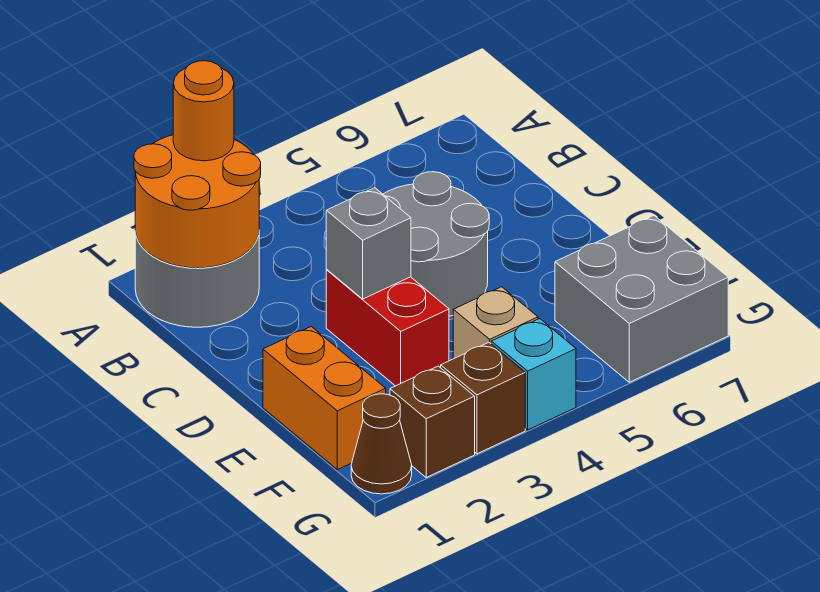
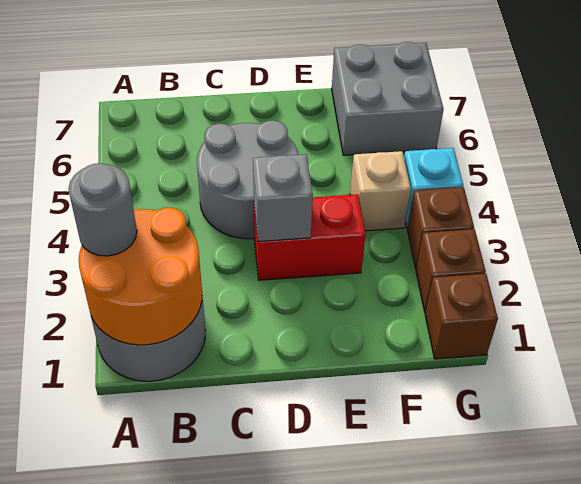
orange 1x1 round brick [173,61,234,161] -> grey 1x1 round brick [68,163,137,256]
orange 1x2 brick [263,327,386,470] -> none
brown 1x1 cone [351,394,412,494] -> brown 1x1 brick [425,274,498,359]

